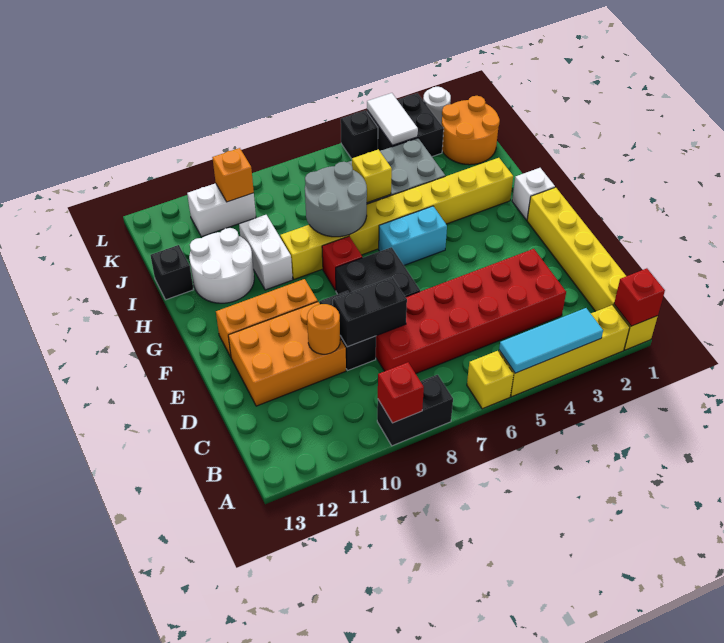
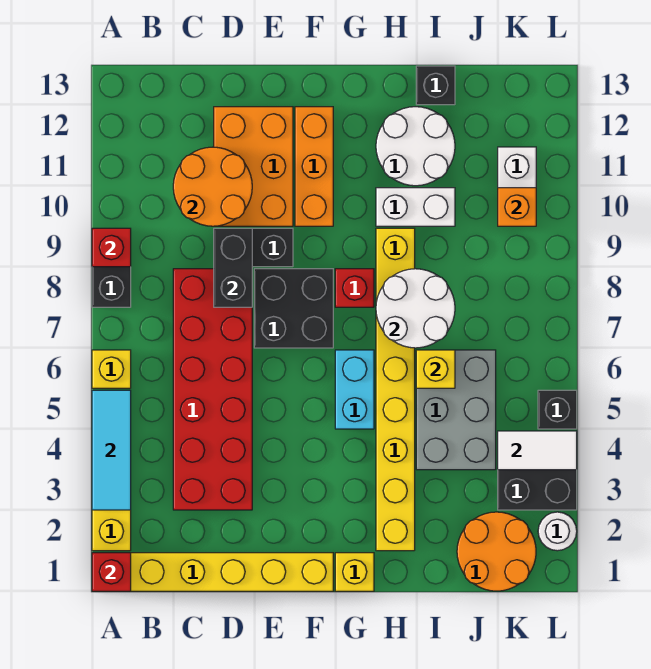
orange 1x1 round brick [307,304,340,354] -> orange 2x2 round brick [173,147,252,226]
white 1x1 brick [512,168,555,220] -> yellow 1x1 brick [335,553,374,591]
grey 2x2 round brick [305,162,367,237] -> white 2x2 round brick [376,269,455,348]

